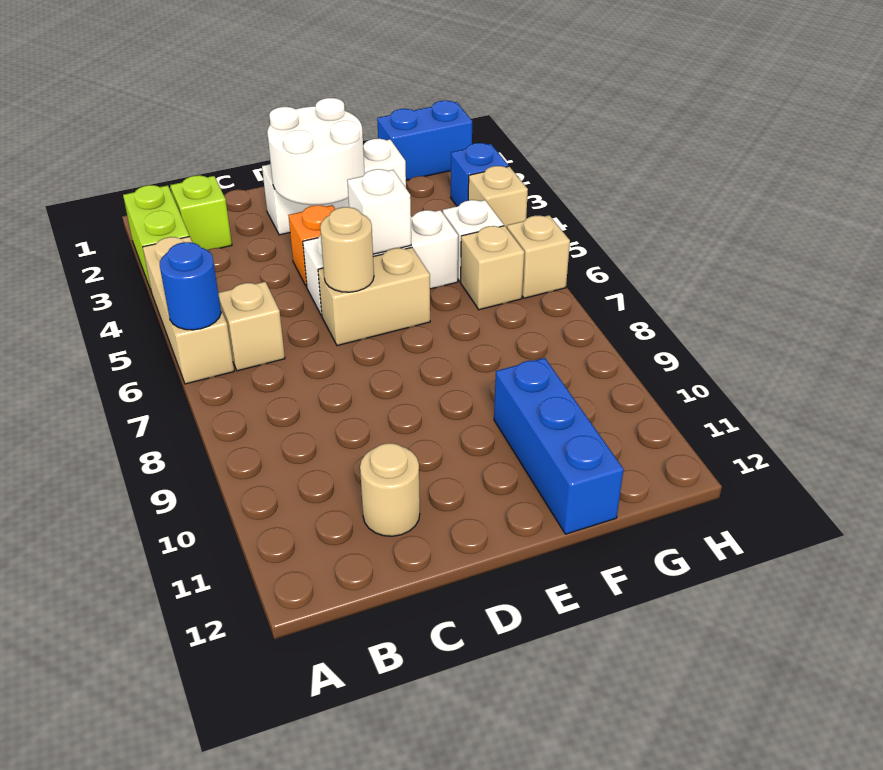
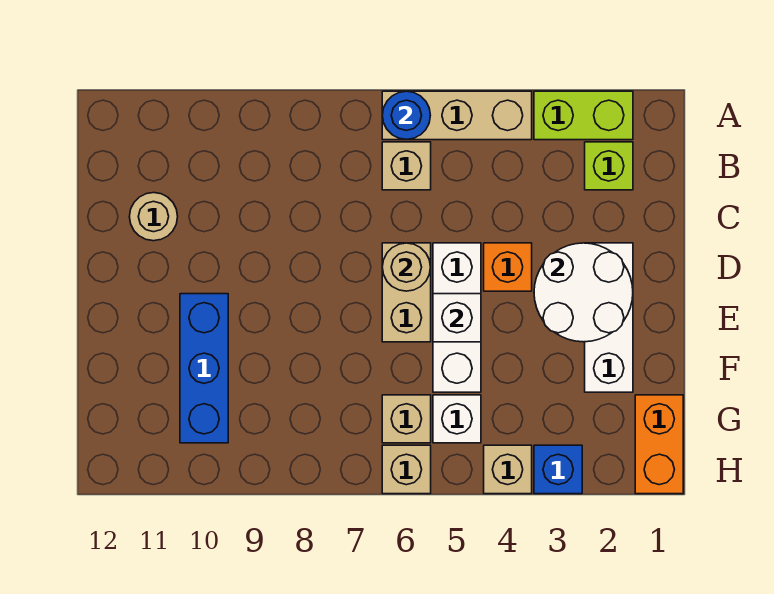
blue 1x3 brick [494,358,624,534] -> blue 1x3 brick turned to [180,294,228,443]
blue 1x2 brick [377,101,472,180] -> orange 1x2 brick [635,395,683,494]

